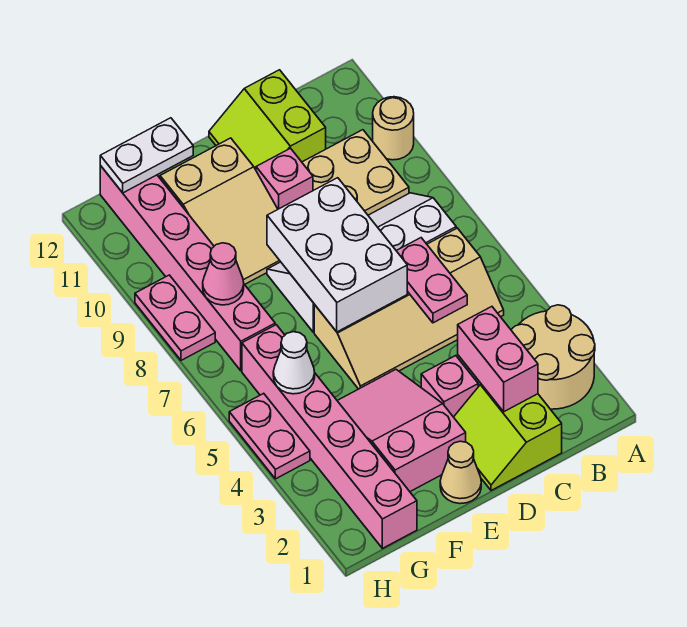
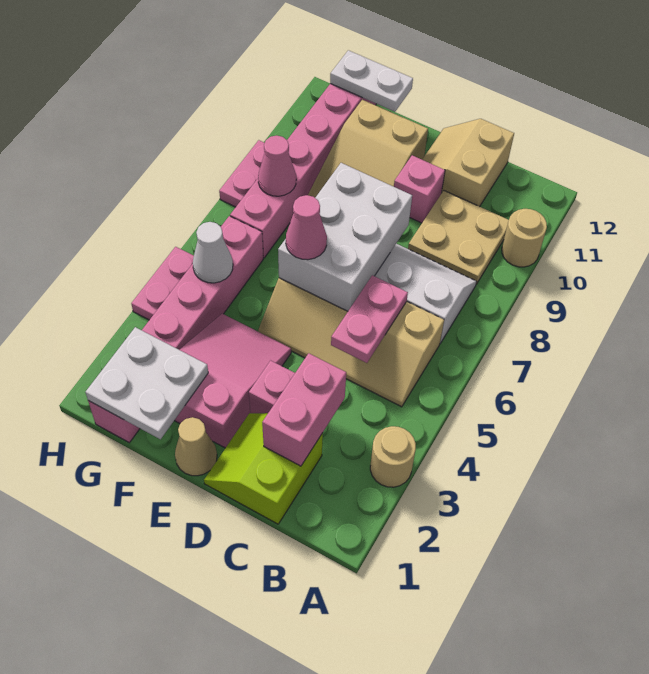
tan 2x2 round brick [511,305,595,409] -> tan 1x1 round brick [370,426,416,487]
lime 2x2 slope [209,70,326,170] -> tan 2x2 slope [422,119,514,207]
none -> pink 1x1 cone [286,195,327,260]
none -> white 2x2 plate [85,327,208,439]

